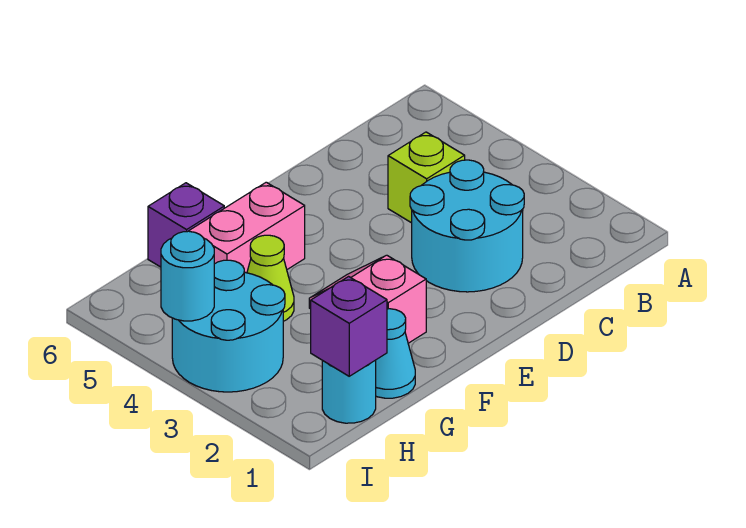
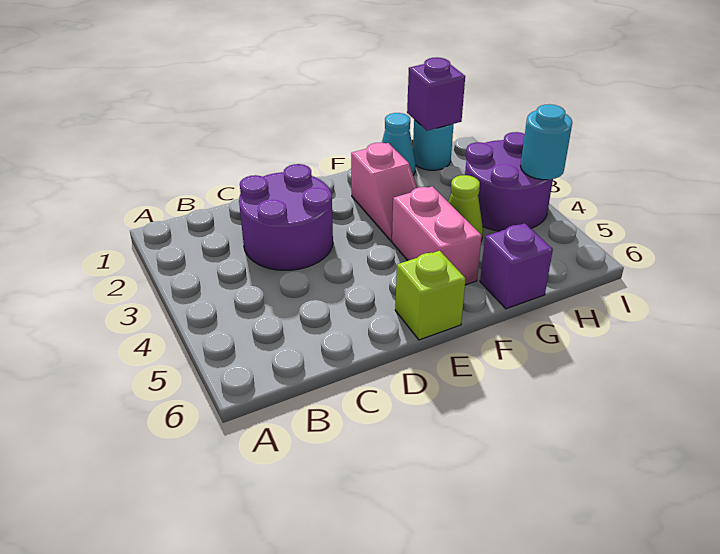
cyan 2x2 round brick [410,160,524,292] -> purple 2x2 round brick [239,164,333,270]
lime 1x1 brick [388,132,465,223] -> lime 1x1 brick moved to [395,251,466,340]
pink 1x2 brick [189,182,305,273] -> pink 1x2 brick turned to [392,186,482,285]
cyan 2x2 round brick [172,260,285,392] -> purple 2x2 round brick [465,132,553,231]

